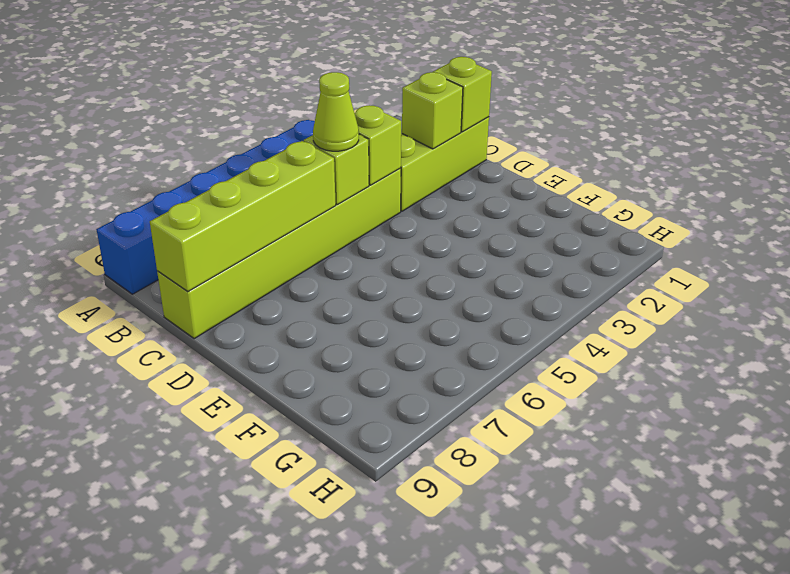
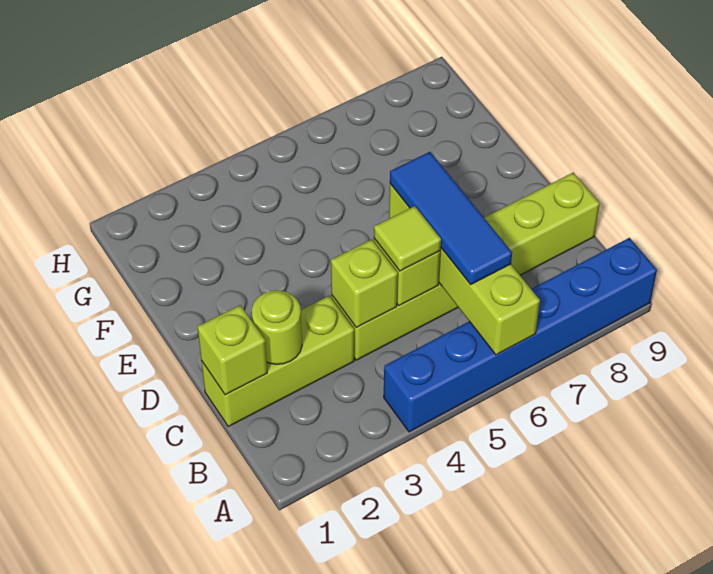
none -> blue 1x3 tile [390,152,512,285]
lime 1x1 brick [402,72,463,149] -> lime 1x1 round brick [252,290,302,364]
lime 1x1 cone [313,72,359,151] -> lime 1x1 tile [374,206,441,271]
lime 1x4 brick [150,141,336,292] -> lime 1x4 brick turned to [389,184,540,355]

